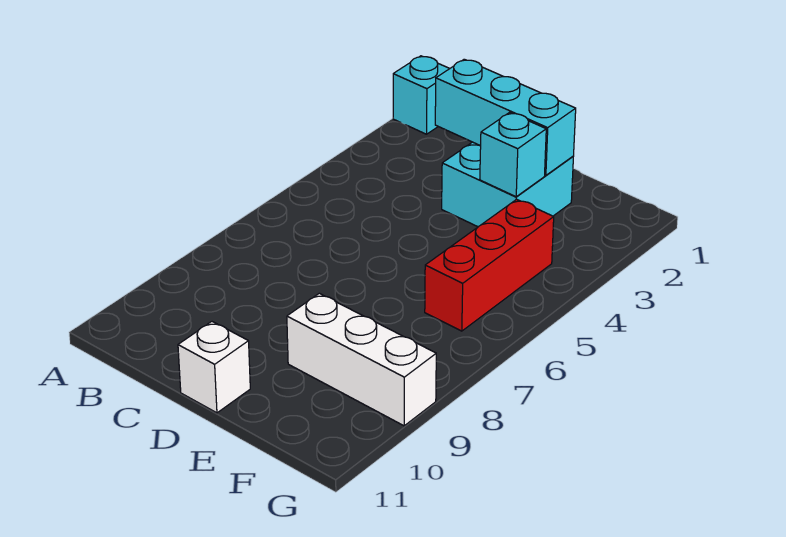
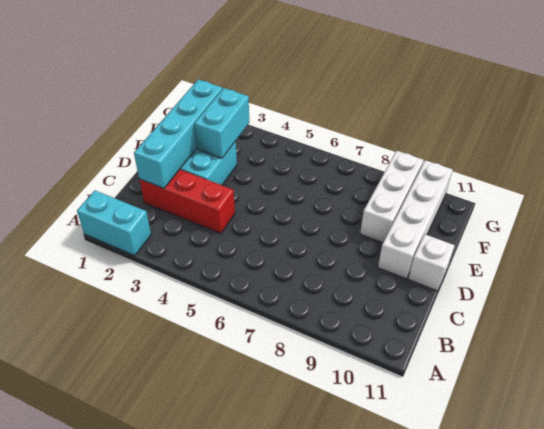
cyan 1x1 brick [393,56,450,134] -> cyan 1x2 brick [77,191,151,256]
cyan 1x3 brick [435,59,576,175] -> cyan 1x4 brick [134,79,222,188]
none -> white 1x4 brick [378,160,453,279]
cyan 1x1 brick [480,112,546,197] -> cyan 1x2 brick [194,88,249,158]
red 1x3 brick [425,199,554,331] -> red 1x3 brick moved to [139,169,235,234]

